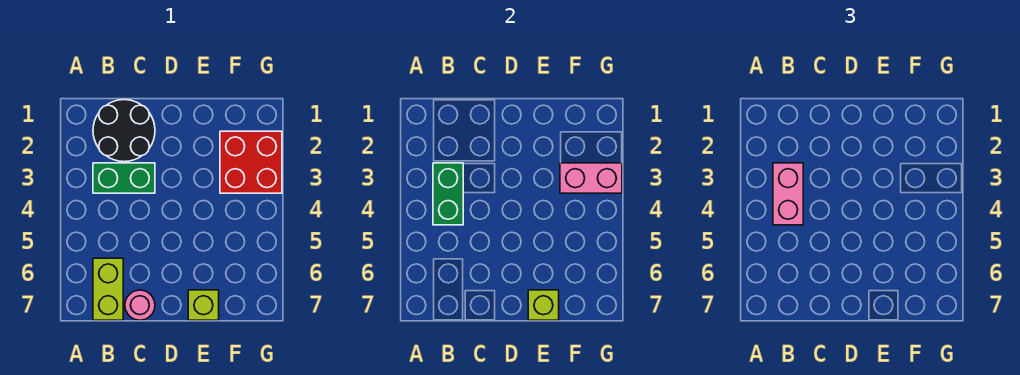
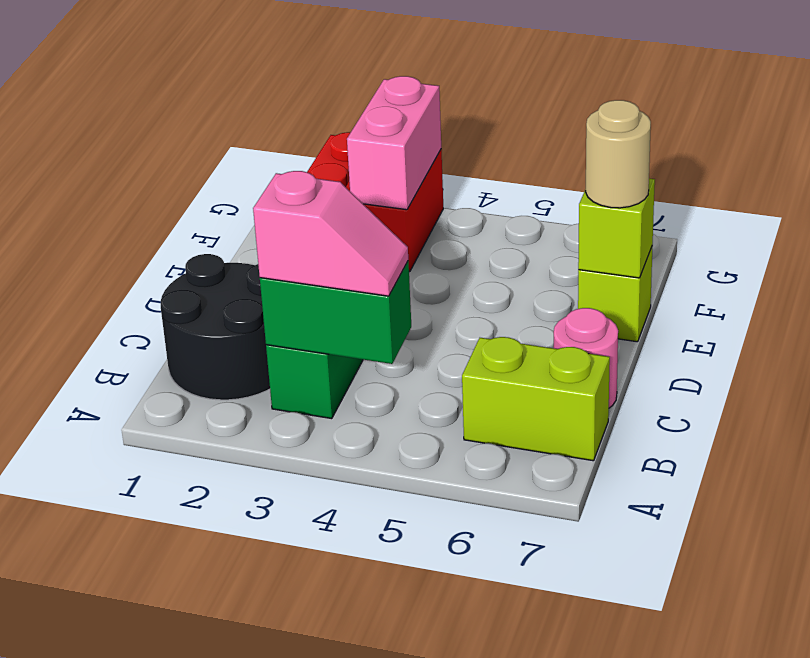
pink 1x2 brick [773,163,803,225] -> pink 1x2 slope [253,171,408,296]
none -> tan 1x1 round brick [586,100,651,208]

